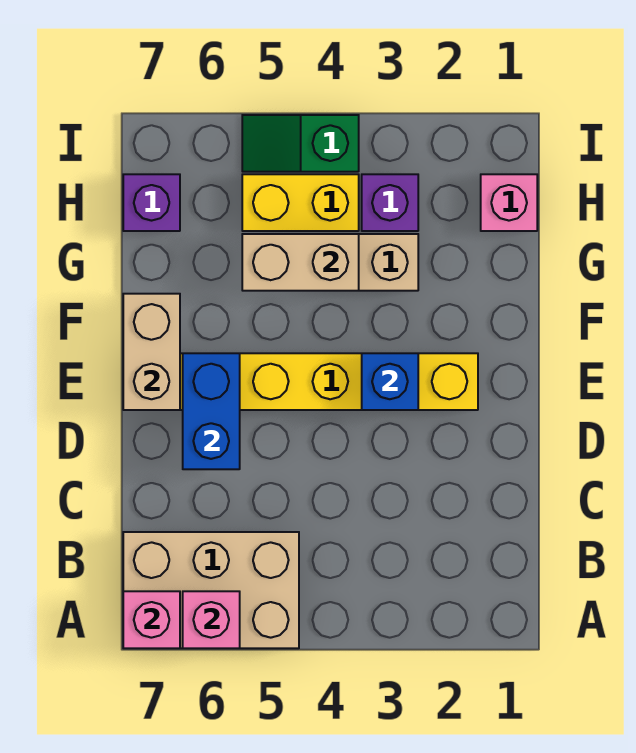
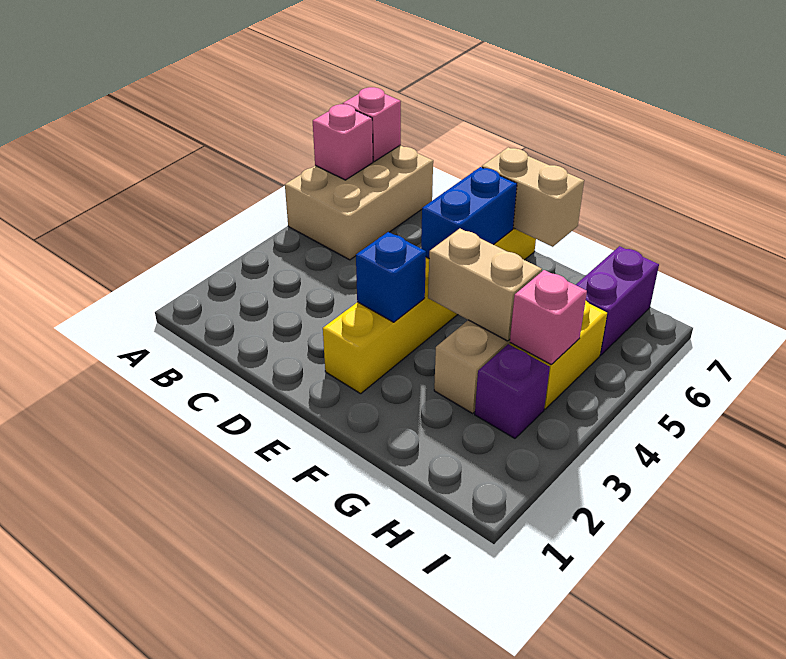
blue 1x2 brick [183,353,240,469] -> blue 1x2 brick turned to [421,167,517,258]
tan 1x2 brick [242,234,359,291] -> tan 1x2 brick turned to [428,228,542,341]
pink 1x1 brick [481,174,537,231] -> pink 1x1 brick moved to [510,270,587,364]
purple 1x1 brick [123,174,180,231] -> purple 1x2 brick [576,246,659,355]
green 1x2 slope [242,115,359,172] -> none

